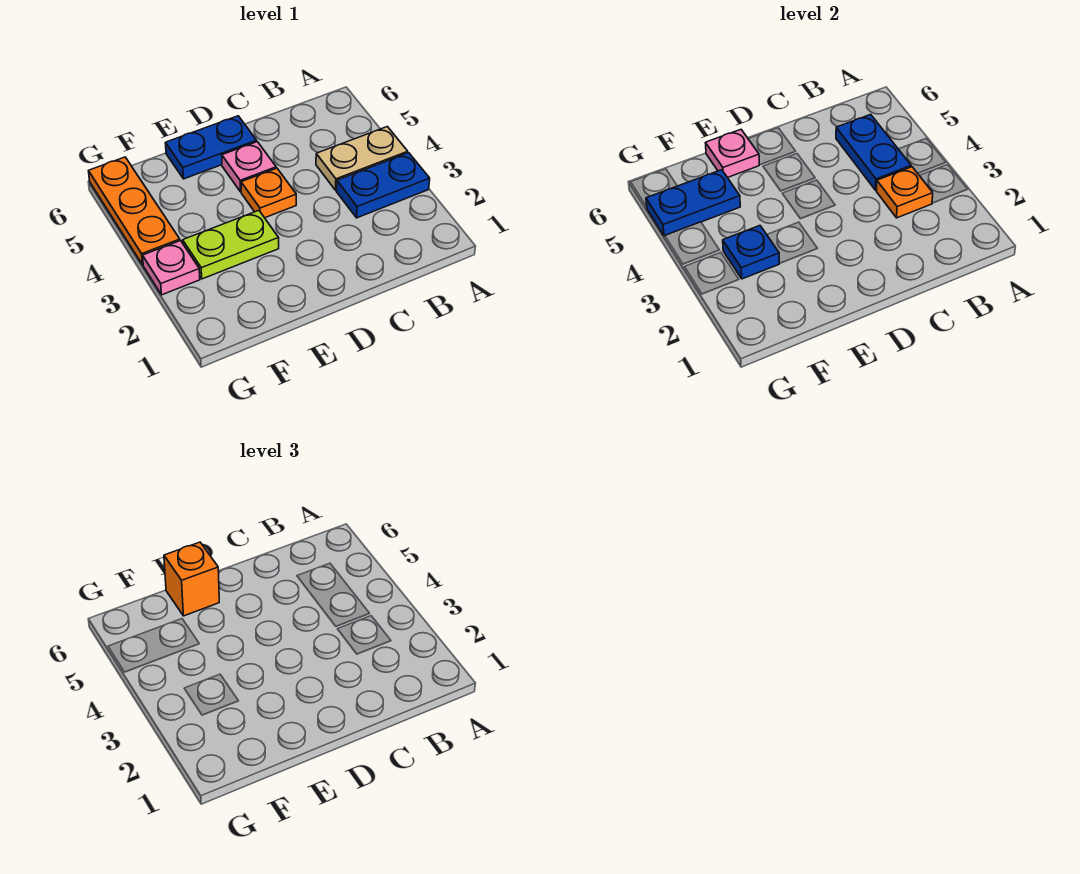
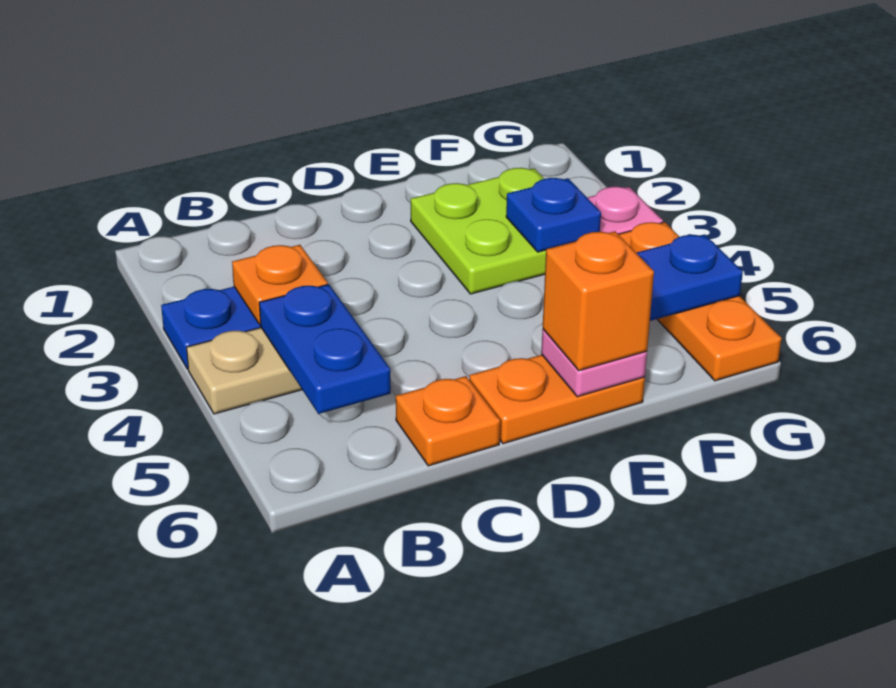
orange 1x1 plate [241,168,296,218] -> orange 1x1 plate moved to [396,376,500,466]
pink 1x1 plate [222,142,276,192] -> none
blue 1x2 plate [166,116,257,179] -> orange 1x2 plate [469,355,645,444]
lime 1x2 plate [183,211,279,279] -> lime 2x2 plate [411,168,546,294]

